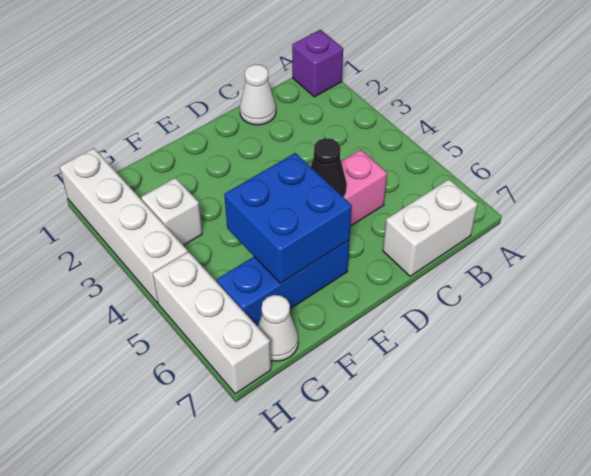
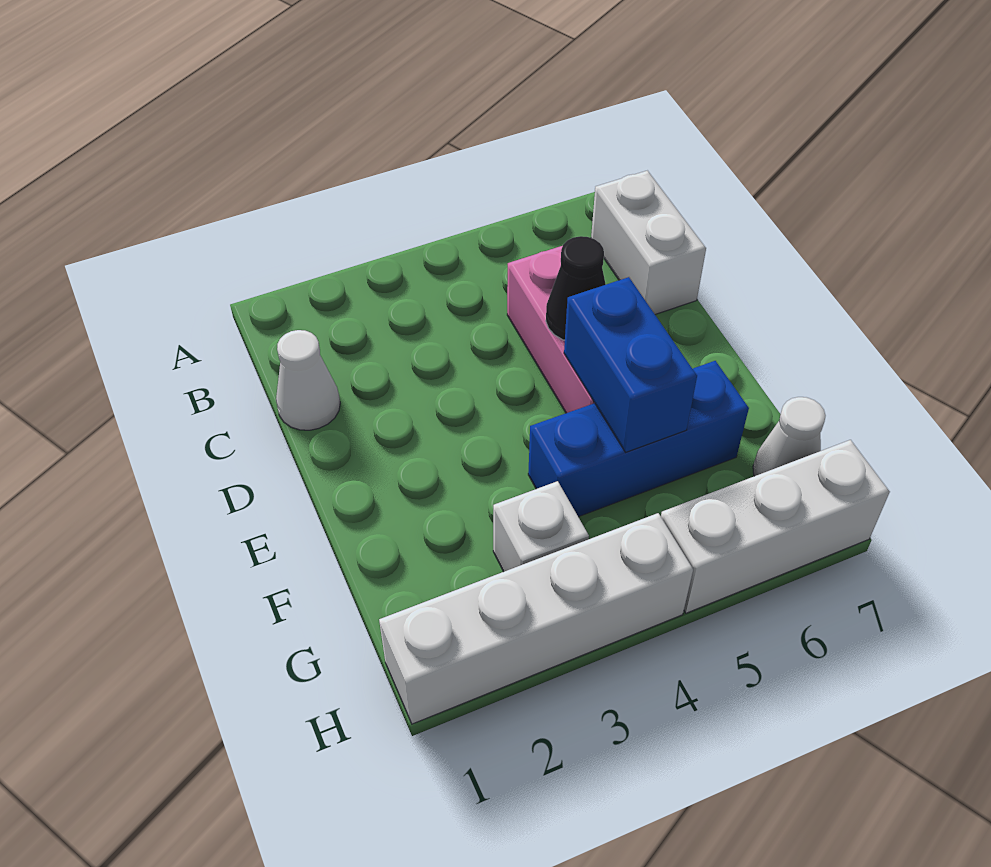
purple 1x1 brick [292,30,343,97] -> none
blue 2x2 brick [224,153,352,284] -> blue 1x2 brick [564,277,697,452]
blue 1x3 brick [217,240,350,327] -> blue 1x3 brick turned to [528,361,749,517]

